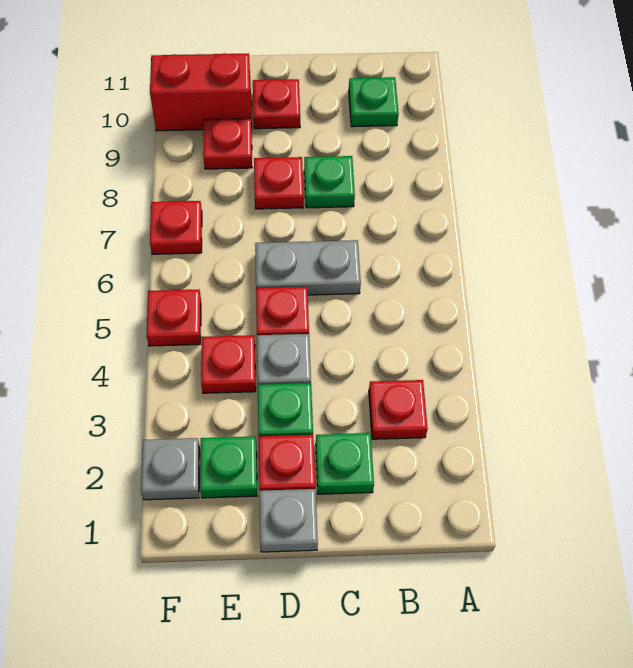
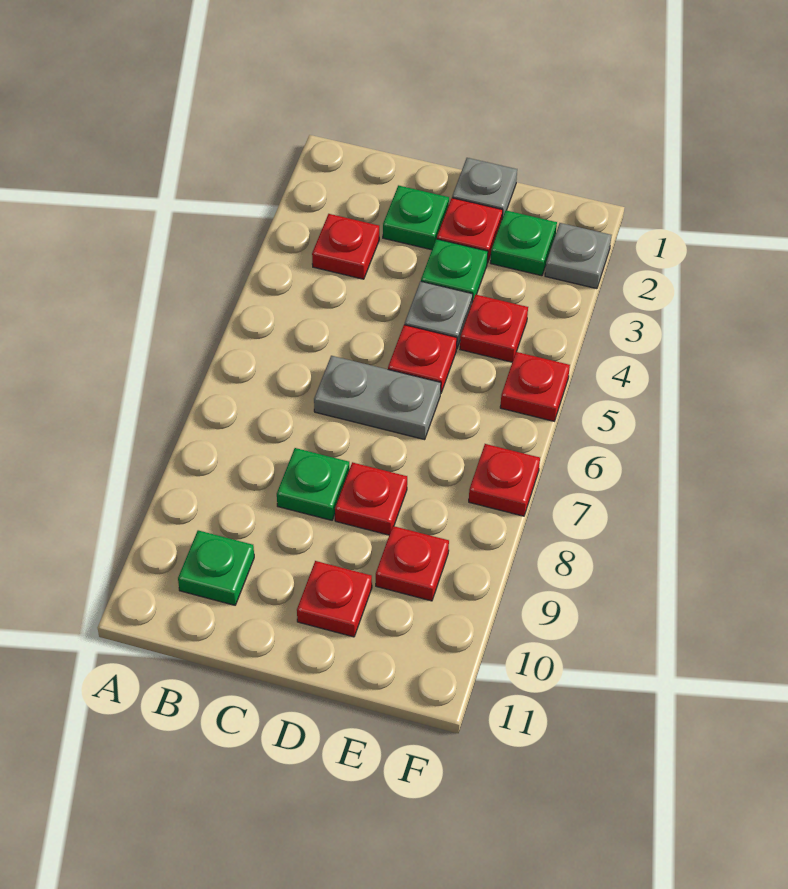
red 1x2 brick [150,53,252,131] -> none

